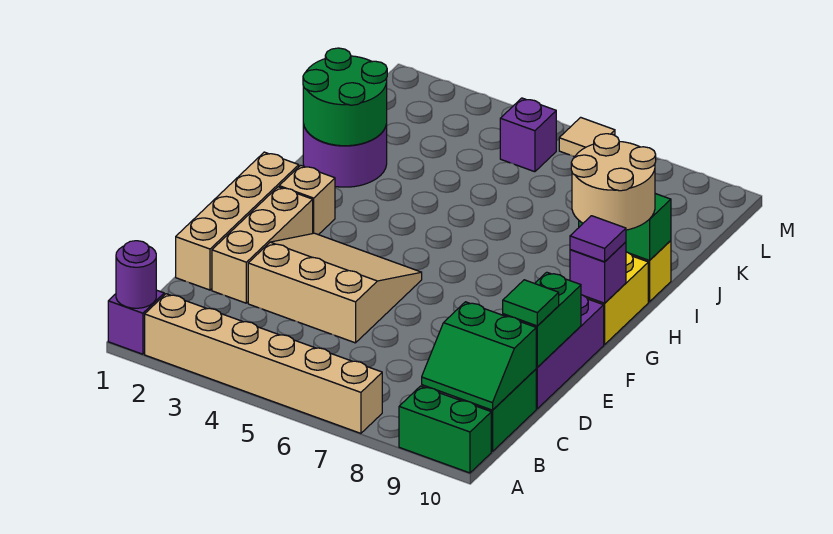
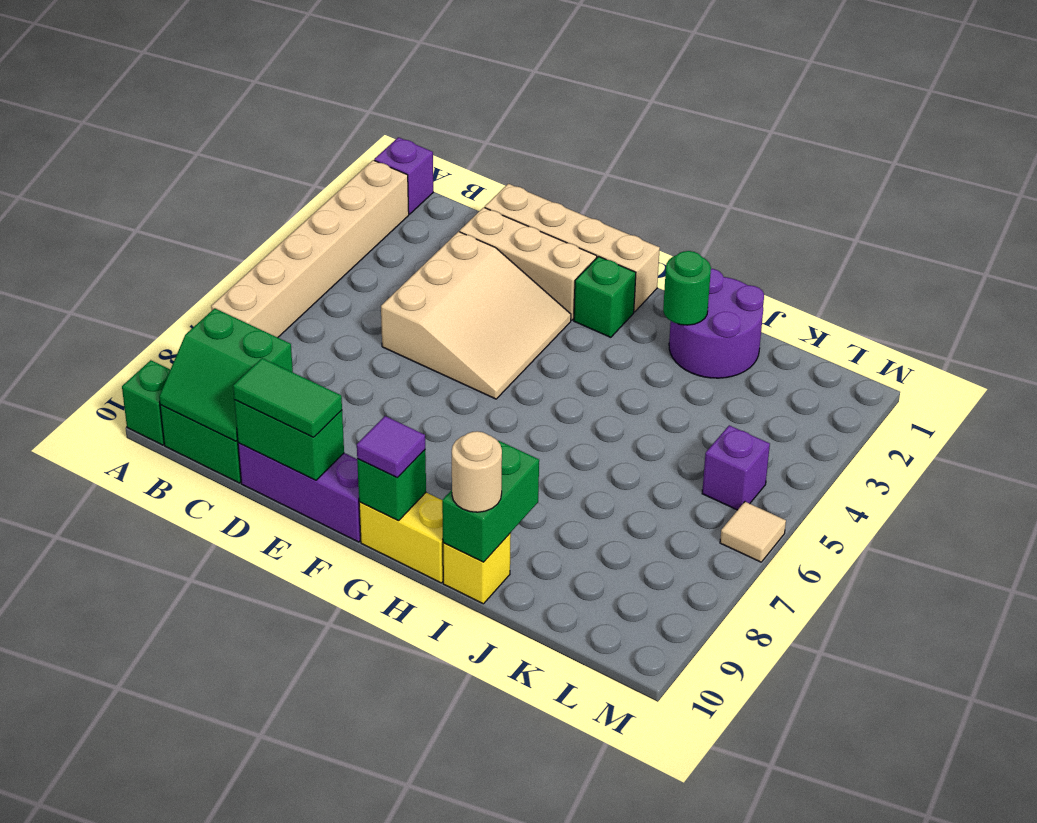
purple 1x1 round brick [116,241,156,308] -> none
green 1x2 brick [399,386,491,473] -> green 1x1 brick [122,360,170,445]
green 2x2 slope [422,302,537,410] -> green 2x2 slope turned to [159,308,293,441]
green 1x1 tile [503,280,559,326] -> green 1x2 tile [233,358,342,437]
tan 1x1 brick [279,165,335,235] -> green 1x1 brick [574,256,636,337]
purple 1x1 brick [570,242,626,303] -> green 1x1 brick [357,450,426,521]
tan 2x2 round brick [571,134,656,230] -> tan 1x1 round brick [452,431,502,512]
green 2x2 round brick [303,48,387,146] -> green 1x1 round brick [663,251,711,325]

